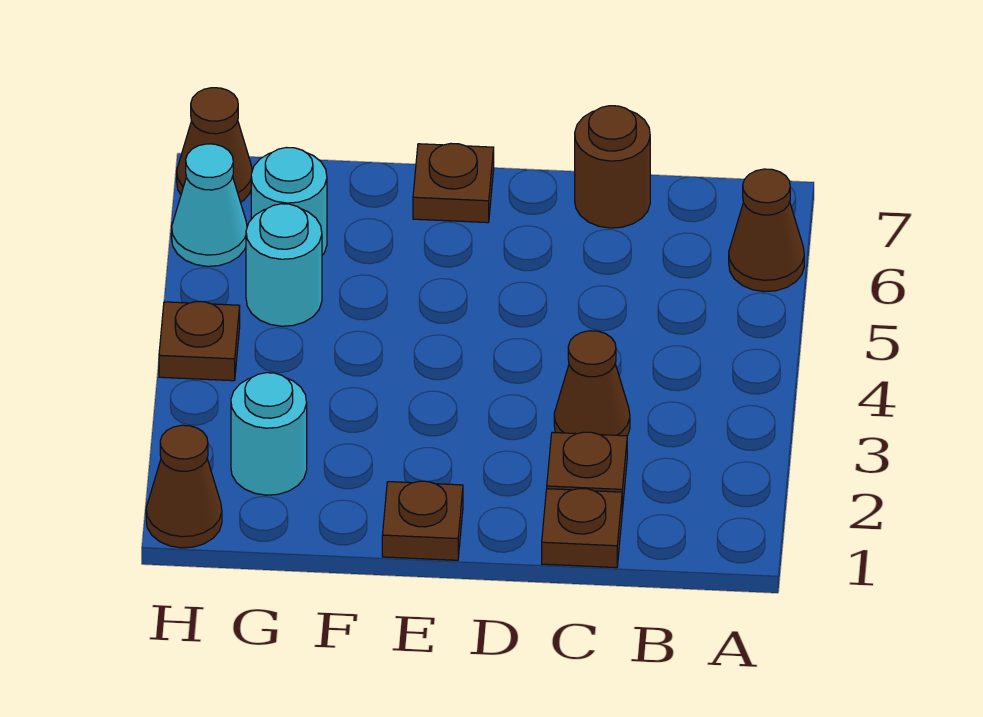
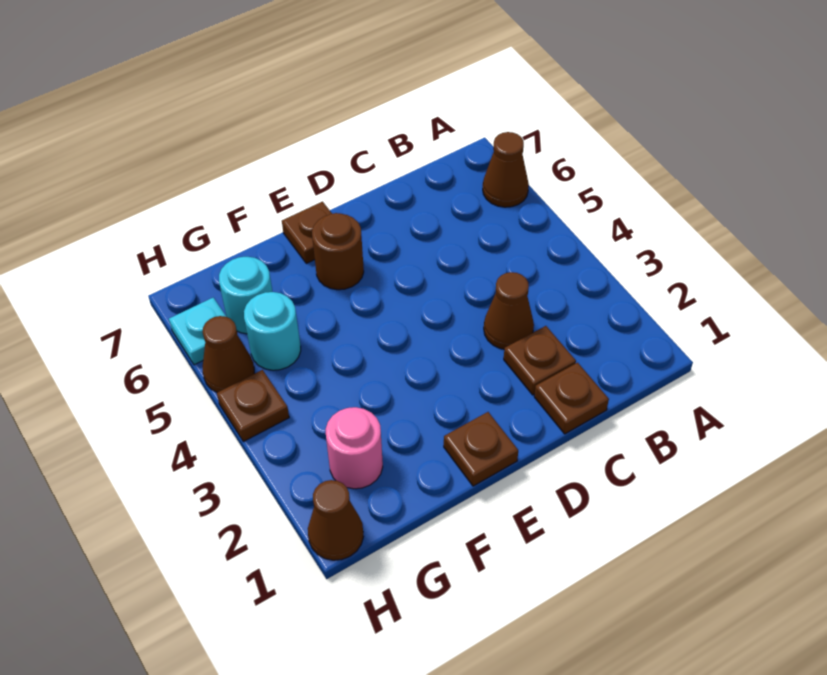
brown 1x1 round brick [575,106,650,228] -> brown 1x1 round brick moved to [312,213,364,290]
cyan 1x1 round brick [231,373,307,495] -> pink 1x1 round brick [326,407,383,489]
cyan 1x1 cone [172,144,247,266] -> cyan 1x1 plate [169,298,226,365]
brown 1x1 cone [177,88,252,202] -> brown 1x1 cone moved to [203,316,254,392]

